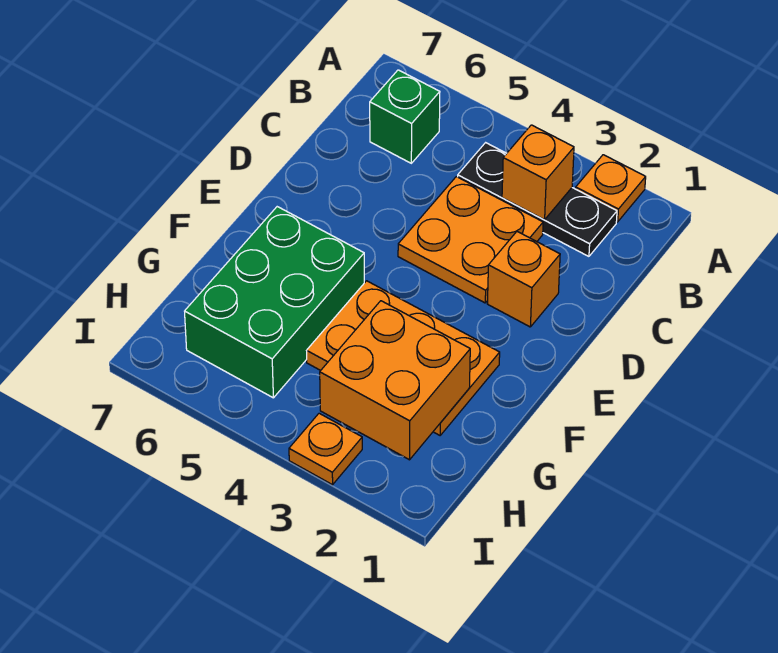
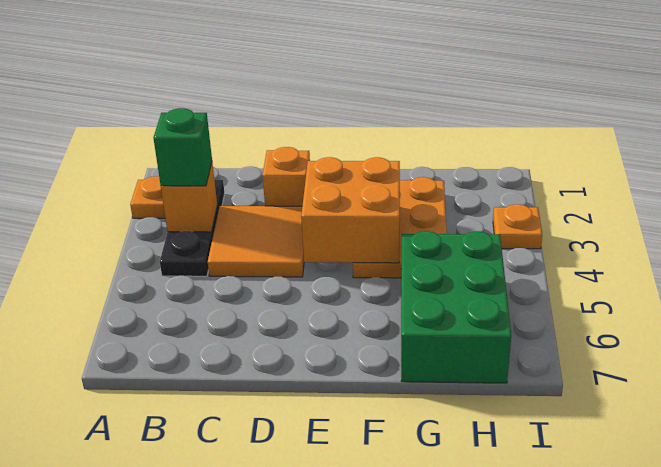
green 1x1 brick [370,70,440,163] -> green 1x1 brick moved to [153,108,212,186]
orange 2x2 plate [398,177,543,303] -> orange 2x2 tile [208,206,304,277]
green 2x3 brick [185,207,364,398] -> green 2x3 brick turned to [401,231,511,383]
orange 2x2 brick [320,301,470,460] -> orange 2x2 brick moved to [301,157,400,263]

